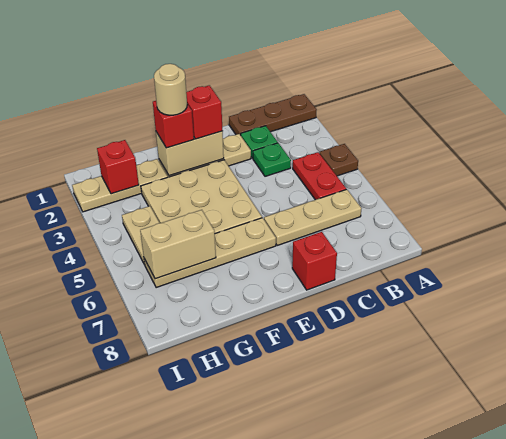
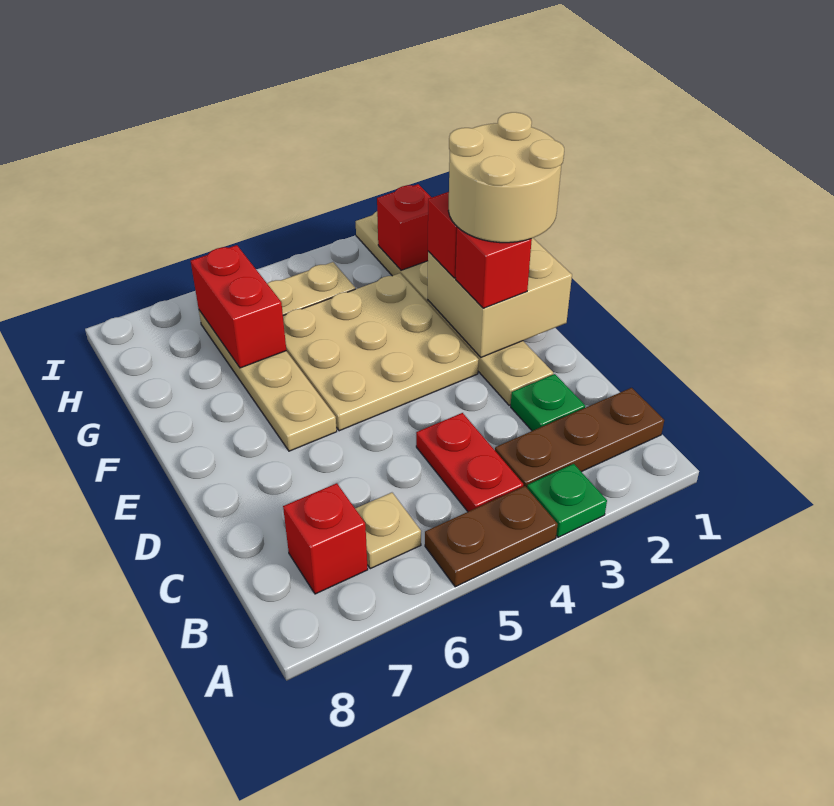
brown 1x3 plate [229,94,317,135] -> brown 1x3 plate turned to [495,388,664,487]
brown 1x1 plate [319,144,358,176] -> brown 1x2 plate [425,486,558,587]
red 1x2 plate [293,152,346,200] -> red 1x2 plate turned to [416,413,523,512]
tan 1x3 plate [264,189,362,245] -> tan 1x1 plate [355,493,421,569]
green 1x1 plate [253,143,291,176] -> green 1x1 plate moved to [527,464,607,537]
red 1x1 brick [292,232,337,290] -> red 1x1 brick moved to [283,483,368,594]
tan 1x2 brick [156,131,224,176] -> tan 2x2 brick [428,238,572,357]
tan 1x1 round brick [154,64,187,115] -> tan 2x2 round brick [448,112,564,243]
tan 1x2 brick [140,210,216,279] -> red 1x2 brick [191,245,286,368]

